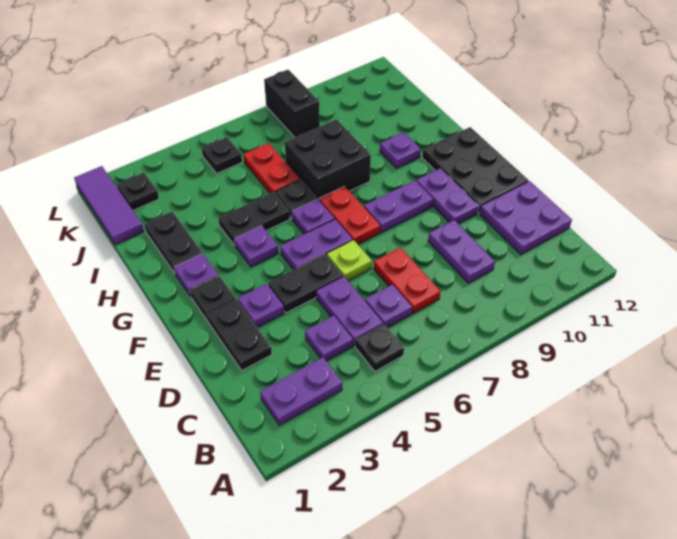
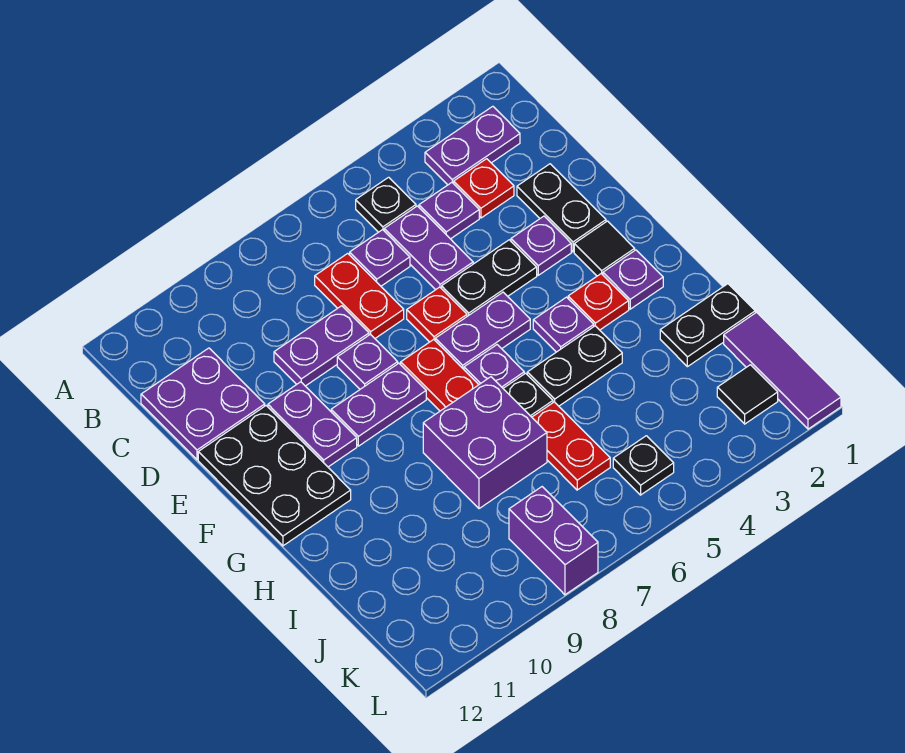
none -> red 1x1 plate [454,159,514,218]
purple 1x2 plate [428,220,495,283] -> purple 1x2 plate turned to [274,306,369,386]
lime 1x1 plate [327,240,372,281] -> red 1x1 plate [407,287,467,342]
black 1x1 plate [190,276,235,320] -> black 1x1 tile [574,221,635,276]
none -> red 1x1 plate [568,274,629,330]
black 1x2 plate [144,212,202,273] -> black 1x2 plate turned to [660,284,755,367]
black 2x2 brick [285,119,371,200] -> purple 2x2 brick [423,377,547,509]
purple 1x1 plate [380,132,421,169] -> purple 1x1 plate moved to [337,334,398,389]
black 1x1 plate [117,173,159,210] -> black 1x1 tile [717,365,778,424]
black 1x2 brick [264,70,320,137] -> purple 1x2 brick [509,487,598,595]

